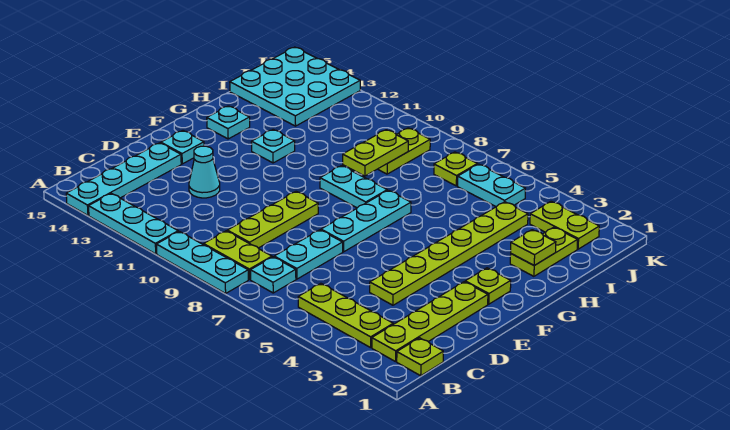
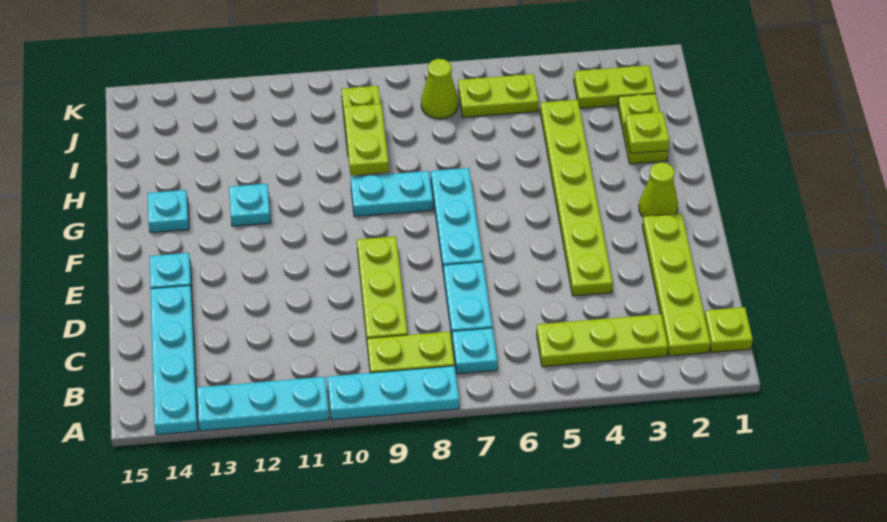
cyan 1x1 cone [189,146,220,198] -> none
lime 1x1 plate [465,268,511,304] -> lime 1x1 cone [639,162,678,217]
cyan 3x3 plate [230,47,360,126] -> none
cyan 1x2 plate [458,164,525,207] -> lime 1x2 plate [458,74,539,117]
lime 1x1 plate [434,152,477,186] -> lime 1x1 cone [421,59,458,119]

